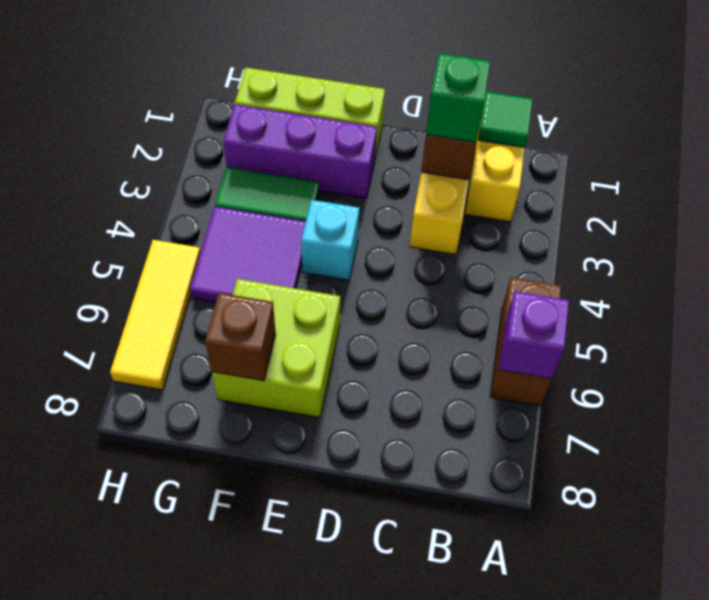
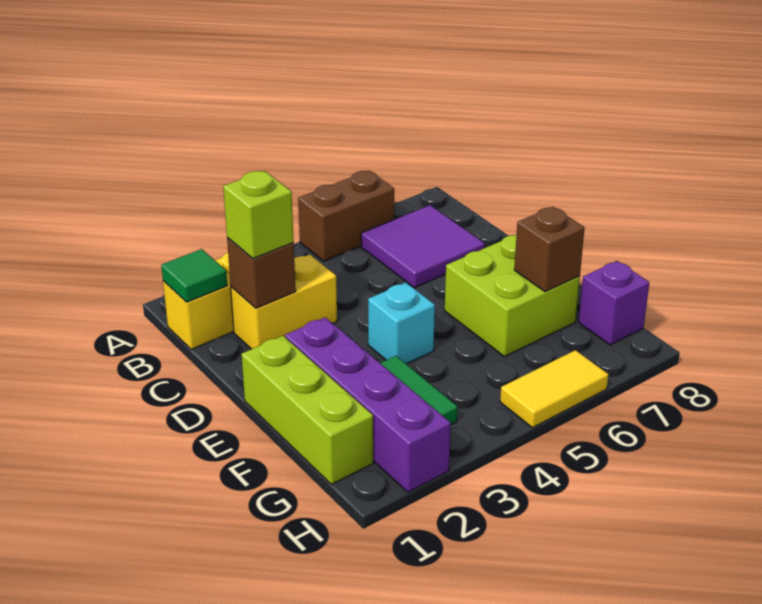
purple 1x1 brick [499,291,569,379] -> purple 1x1 brick moved to [579,261,649,345]
green 1x1 brick [426,53,490,142] -> lime 1x1 brick [223,171,294,259]
purple 1x3 brick [223,104,377,198] -> purple 1x4 brick [285,317,451,492]
purple 2x2 tile [190,207,306,303] -> purple 2x2 tile moved to [361,205,485,288]
yellow 1x3 tile [110,240,201,390] -> yellow 1x2 tile [500,350,608,428]

